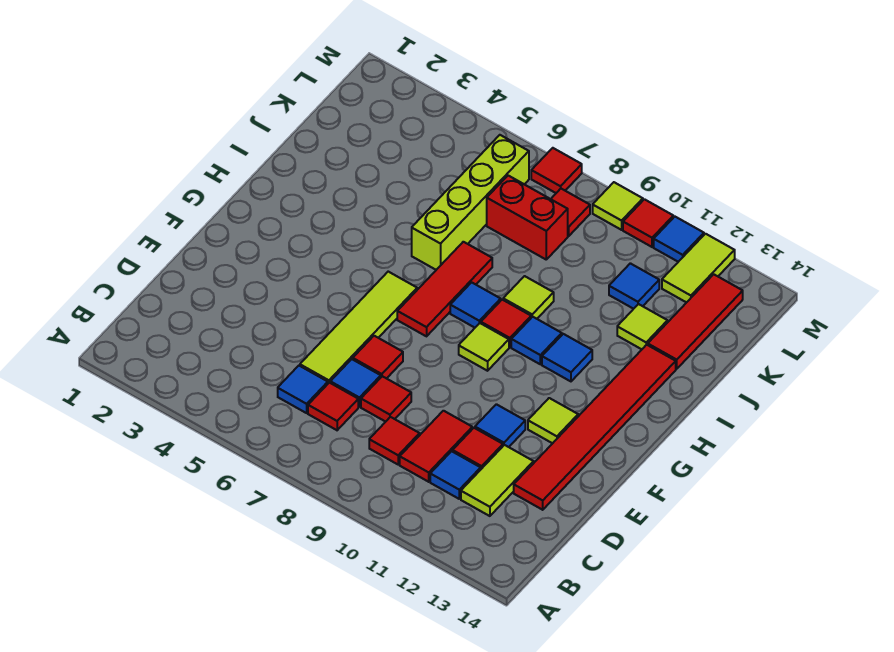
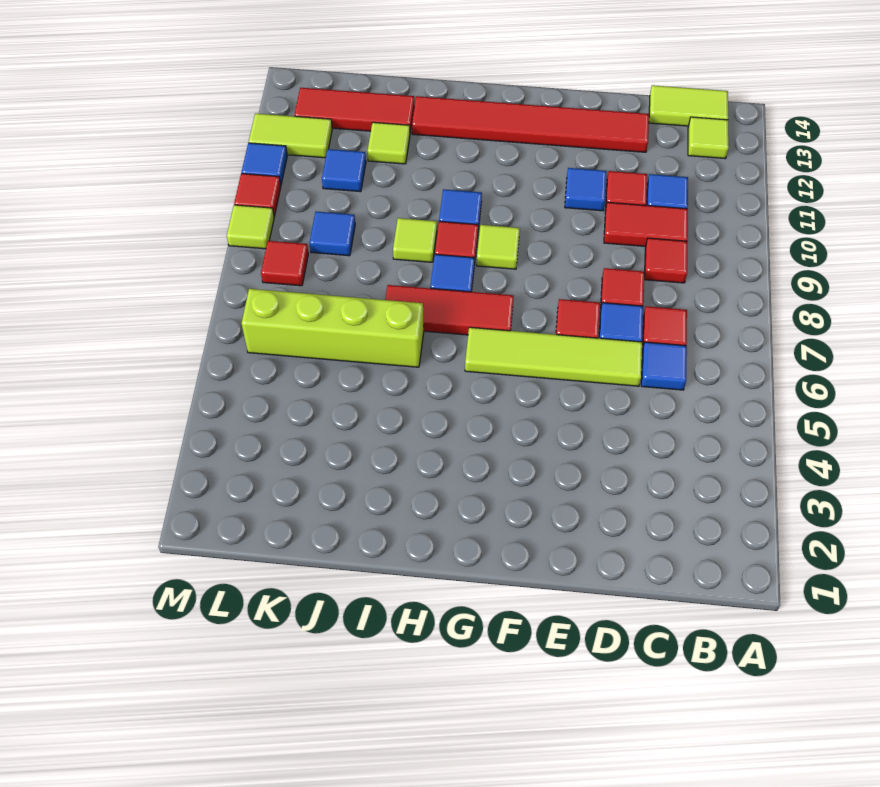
lime 1x2 tile [461,445,534,516] -> lime 1x2 tile moved to [649,85,728,126]
lime 1x1 tile [528,398,578,443] -> lime 1x1 tile moved to [688,117,729,159]
blue 1x1 tile [542,334,592,381] -> blue 1x1 tile moved to [310,212,355,256]
red 1x2 brick [487,176,568,259] -> none
red 1x1 tile [531,148,582,193] -> none

